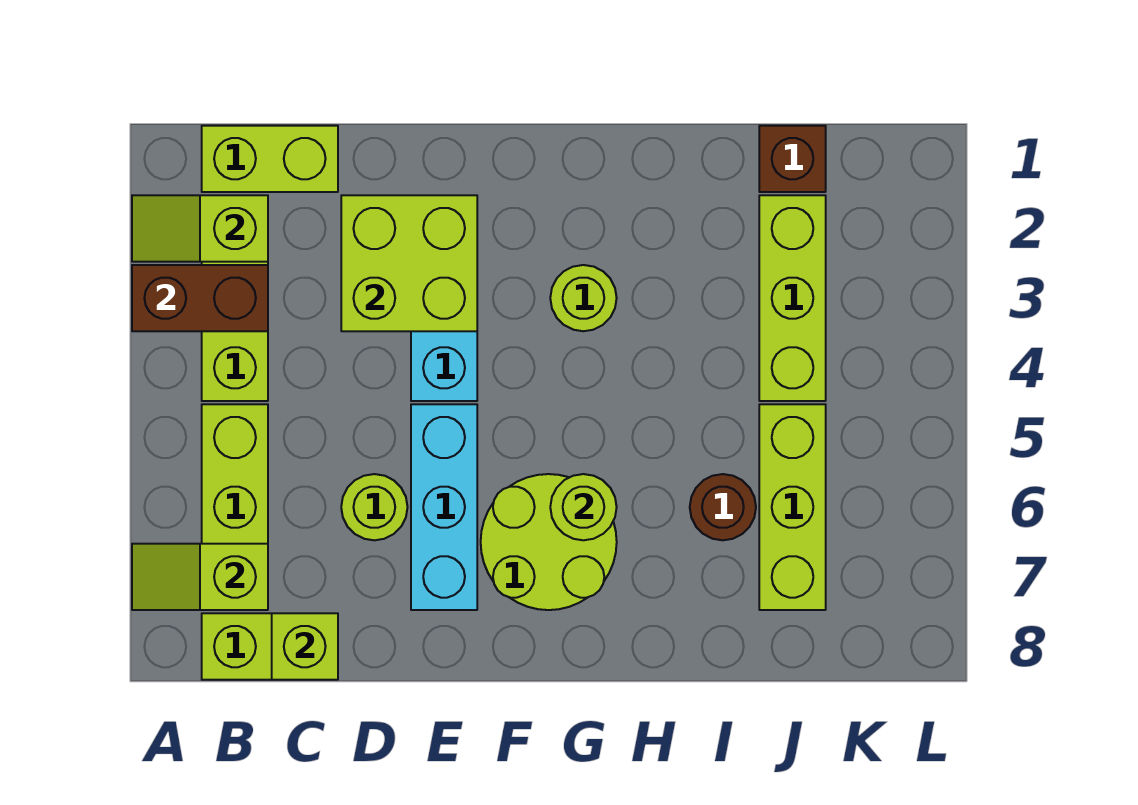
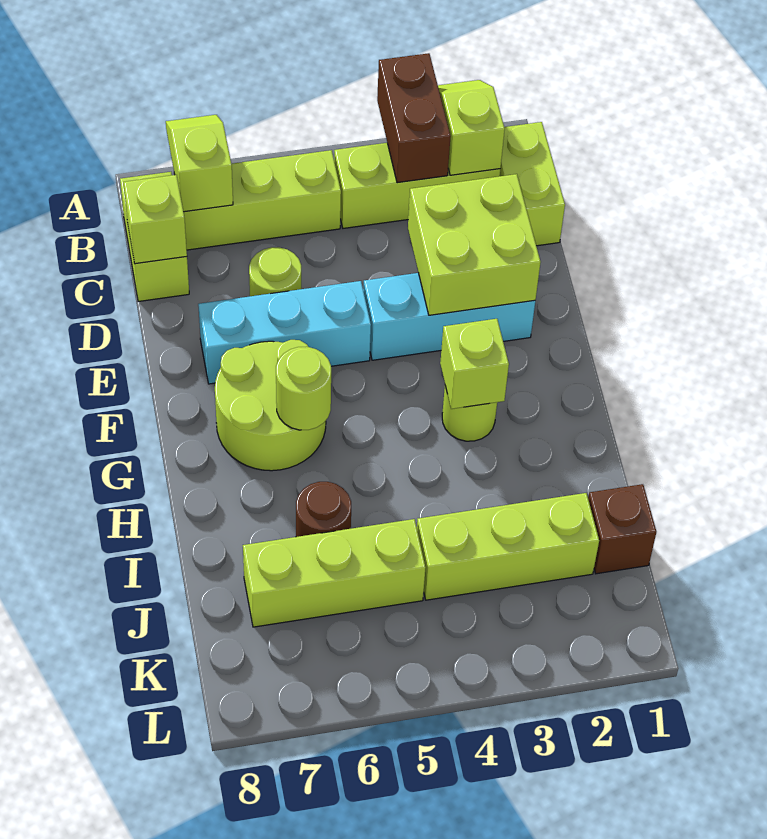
none -> lime 1x1 brick [440,319,509,409]

